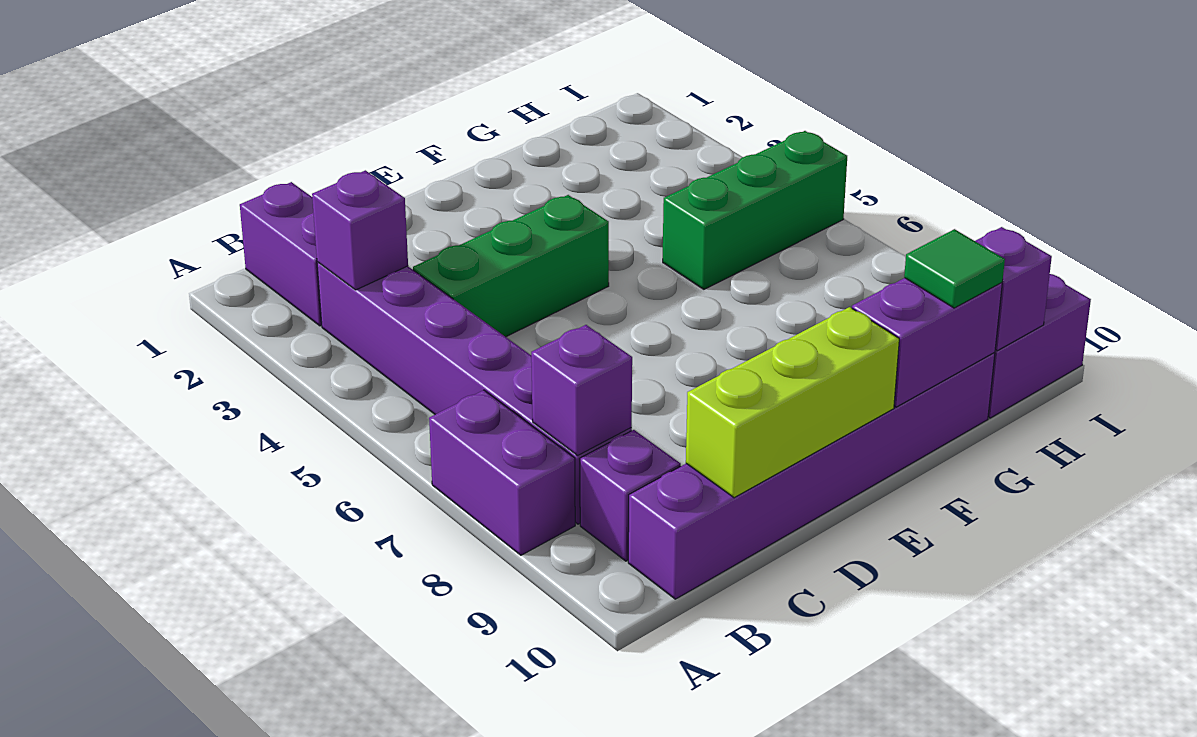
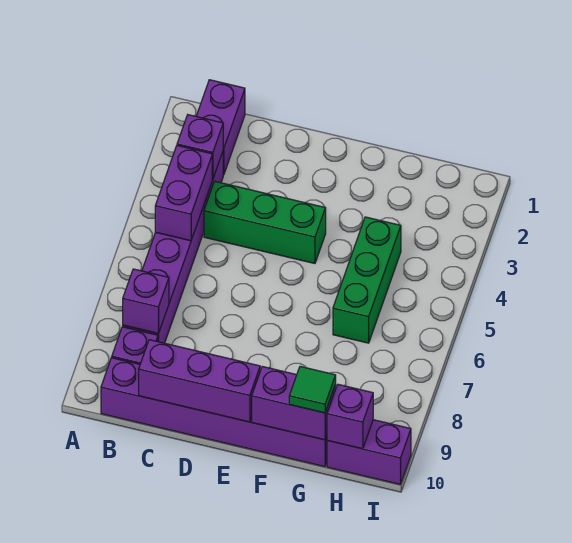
purple 1x2 brick [429,390,575,555] -> purple 1x2 brick moved to [155,146,212,241]
lime 1x3 brick [686,307,899,498] -> purple 1x3 brick [139,340,260,422]
green 1x3 brick [663,131,847,289] -> green 1x3 brick turned to [333,217,401,343]

